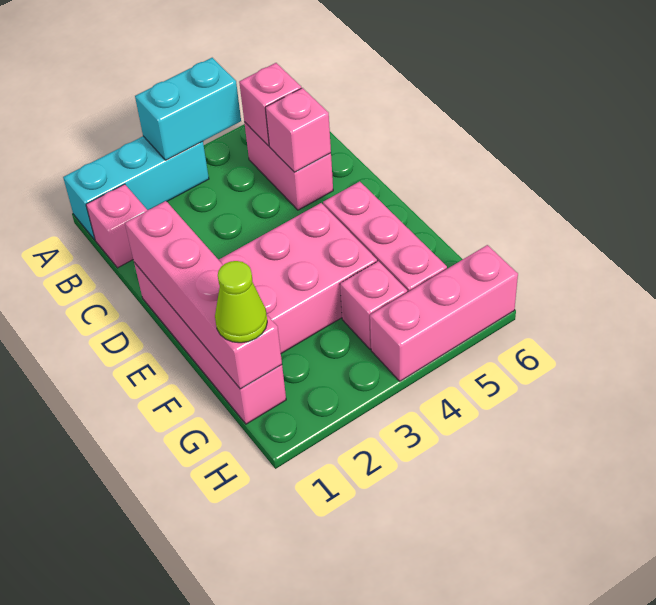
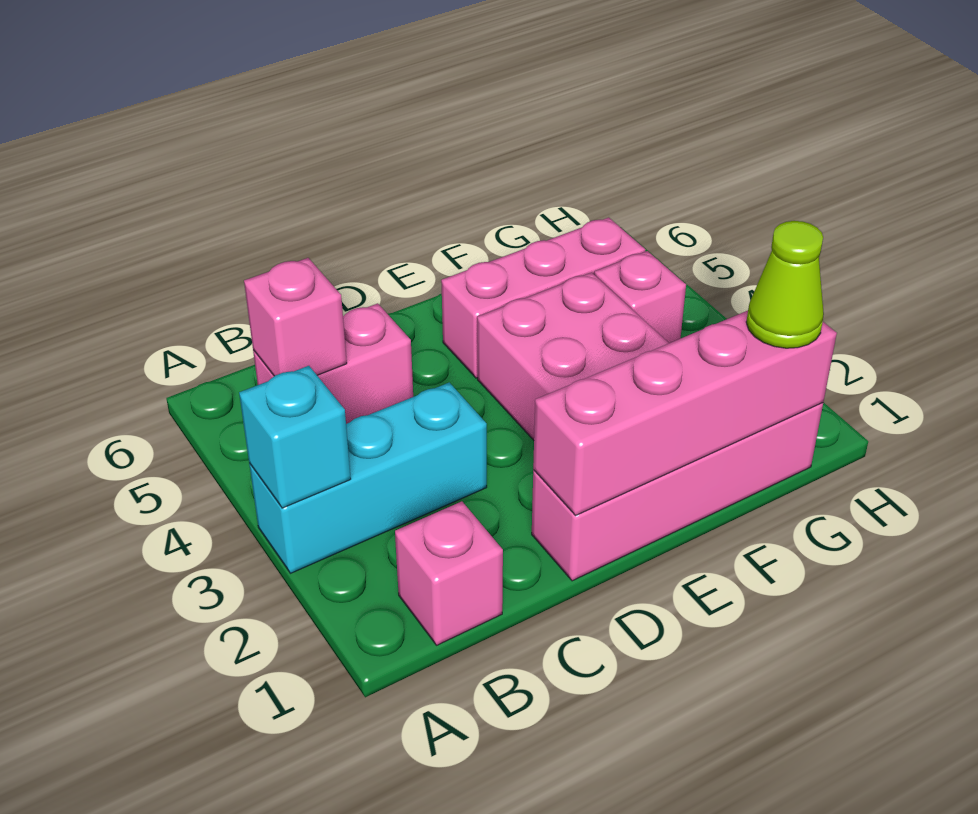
cyan 1x3 brick [63,136,209,240] -> cyan 1x3 brick turned to [249,382,487,573]
cyan 1x2 brick [135,58,241,160] -> cyan 1x1 brick [239,366,351,508]
pink 1x1 brick [265,88,331,172] -> none
pink 1x3 brick [370,245,518,381] -> none

